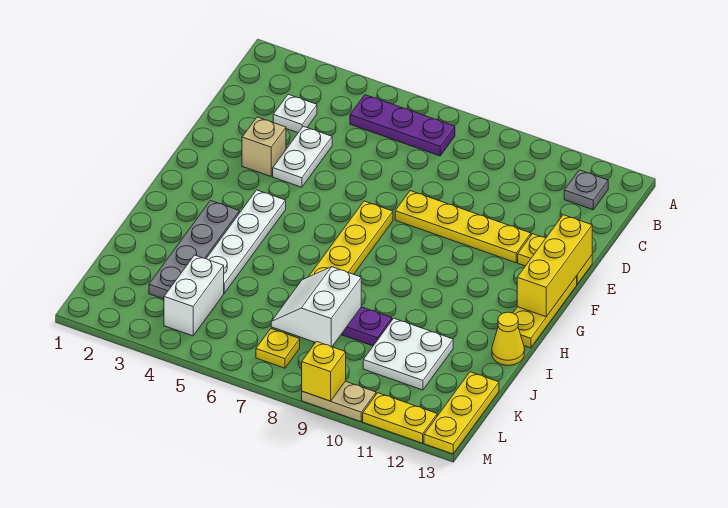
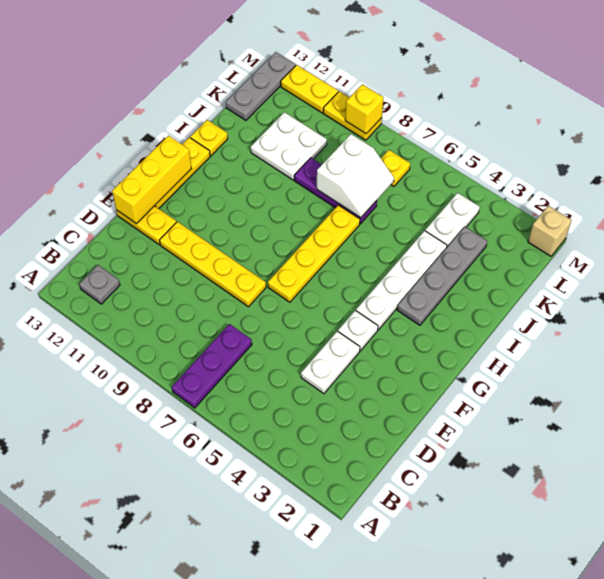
purple 1x3 plate [350,95,455,156] -> purple 1x3 plate turned to [172,324,252,408]
white 1x1 plate [273,94,317,133] -> white 1x1 plate moved to [338,310,378,351]
tan 1x1 brick [242,117,286,176] -> tan 1x1 brick moved to [528,206,571,256]
yellow 1x1 cone [492,312,524,365] -> yellow 1x1 plate [190,120,228,156]
white 1x2 brick [164,255,224,336] -> white 1x2 plate [425,193,480,247]
yellow 1x3 plate [424,372,499,454] -> grey 1x3 plate [226,52,296,120]
tan 1x2 plate [302,381,376,422] -> yellow 1x2 plate [323,91,382,140]

